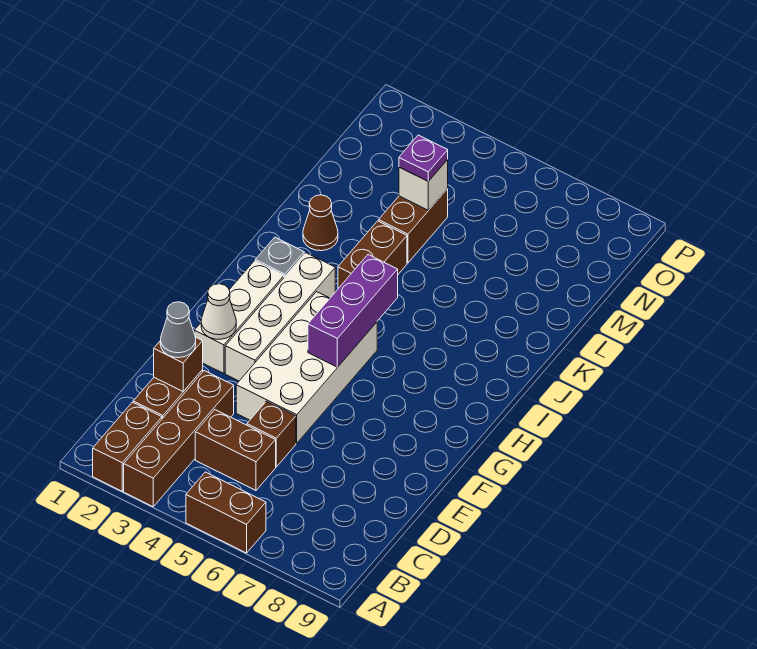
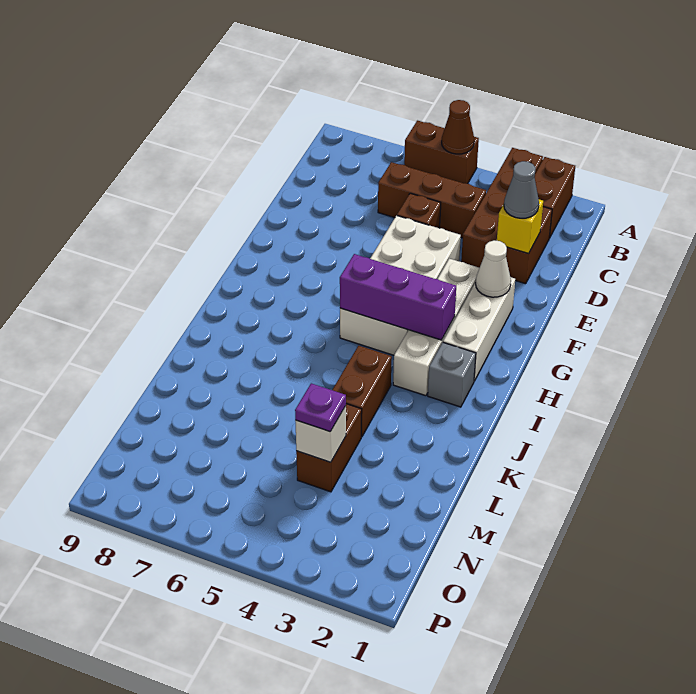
brown 1x2 brick [195,410,276,490] -> brown 1x3 brick [378,162,486,238]
brown 1x1 brick [154,337,203,391] -> yellow 1x1 brick [497,200,543,254]
purple 1x3 brick [308,255,398,367] -> purple 1x3 brick turned to [340,254,456,340]
brown 1x1 cone [303,195,338,251] -> brown 1x1 cone moved to [442,100,474,154]

